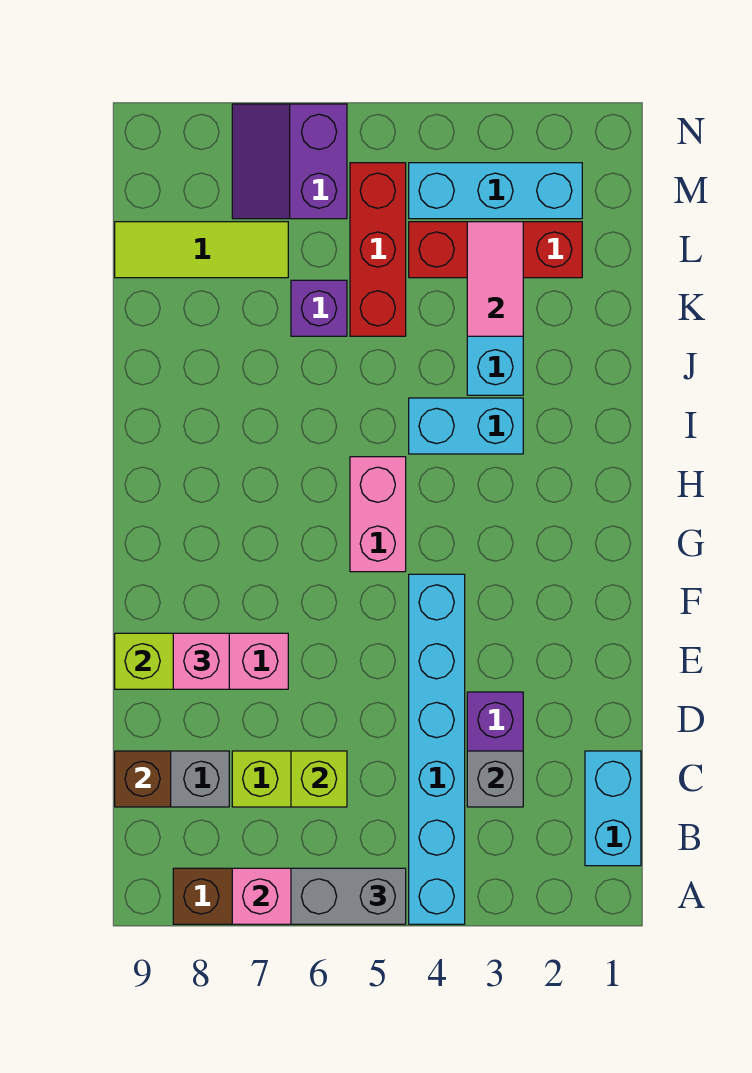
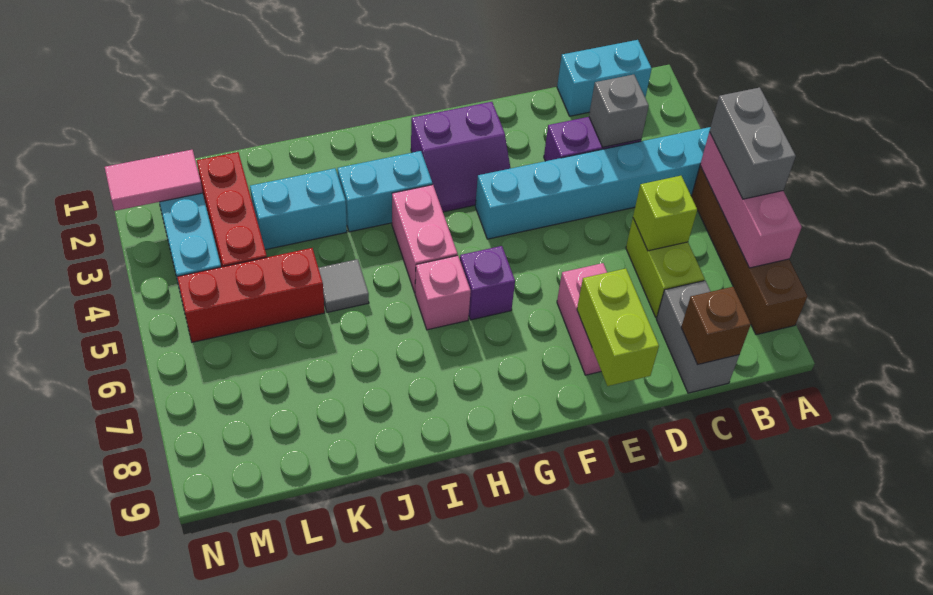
pink 1x1 brick [173,633,229,689] -> pink 1x1 brick moved to [415,255,471,330]
pink 1x2 brick [350,457,406,572] -> pink 1x2 brick turned to [392,185,458,293]
cyan 1x2 brick [409,398,523,454] -> cyan 1x2 brick turned to [338,151,433,232]
none -> grey 1x1 tile [319,259,369,312]
pink 1x2 tile [467,222,523,336] -> pink 1x2 tile moved to [105,150,203,211]
purple 1x1 brick [291,280,347,336] -> purple 1x1 brick moved to [460,246,515,320]
lime 1x3 tile [115,222,288,278] -> none
purple 2x2 slope [232,104,347,219] -> purple 2x2 slope moved to [411,102,511,212]

